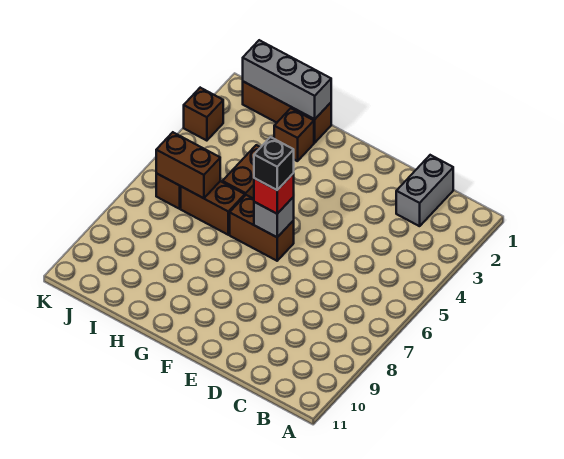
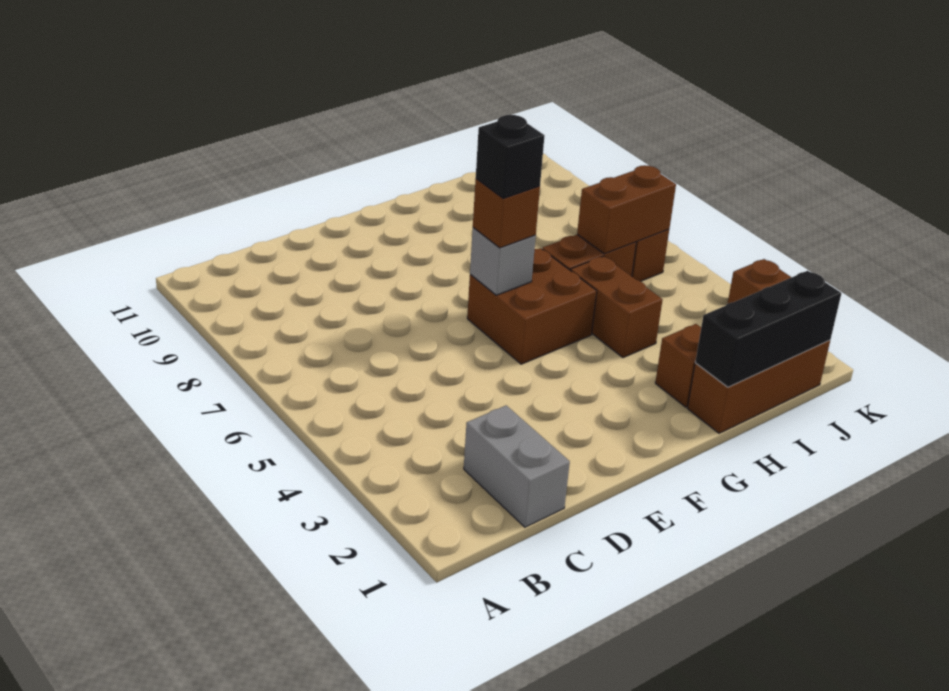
brown 1x2 brick [230,195,294,261] -> brown 2x2 brick [467,248,597,364]
red 1x1 brick [254,173,294,214] -> brown 1x1 brick [473,179,540,248]
grey 1x3 brick [243,40,331,119] -> black 1x3 brick [695,271,841,387]

